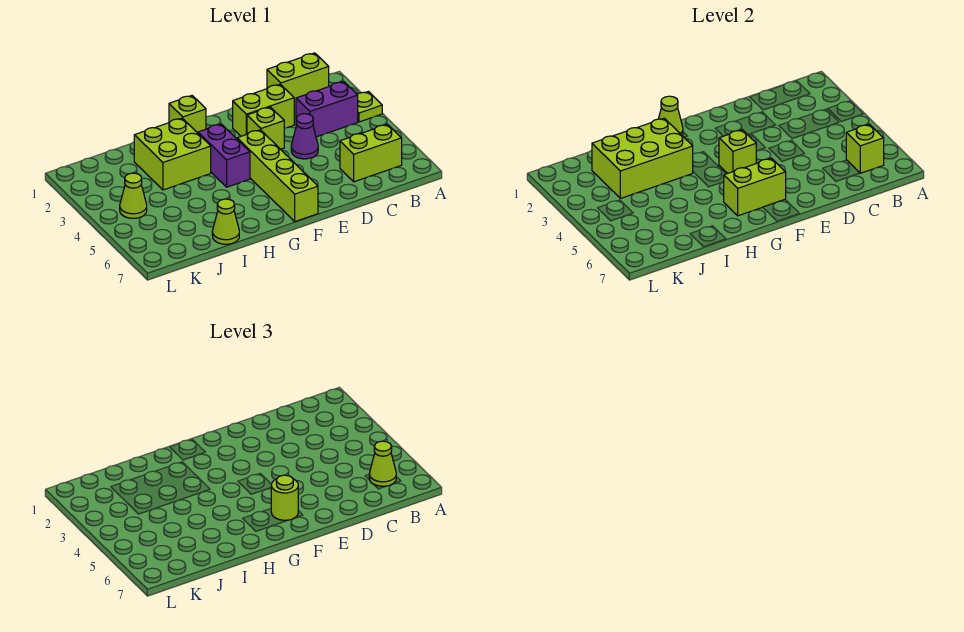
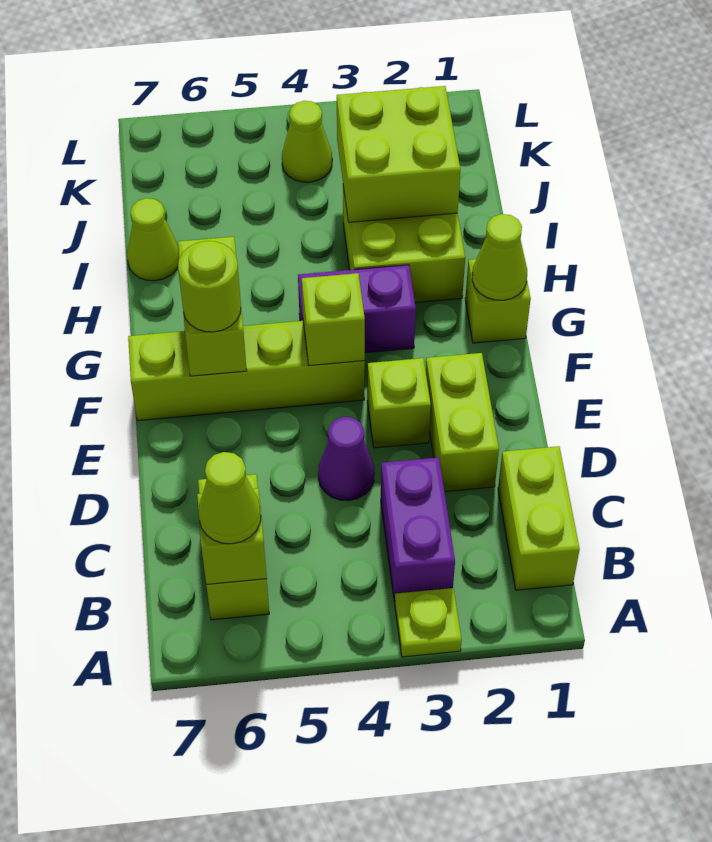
lime 2x3 brick [592,118,693,198] -> lime 2x2 brick [337,86,460,222]

